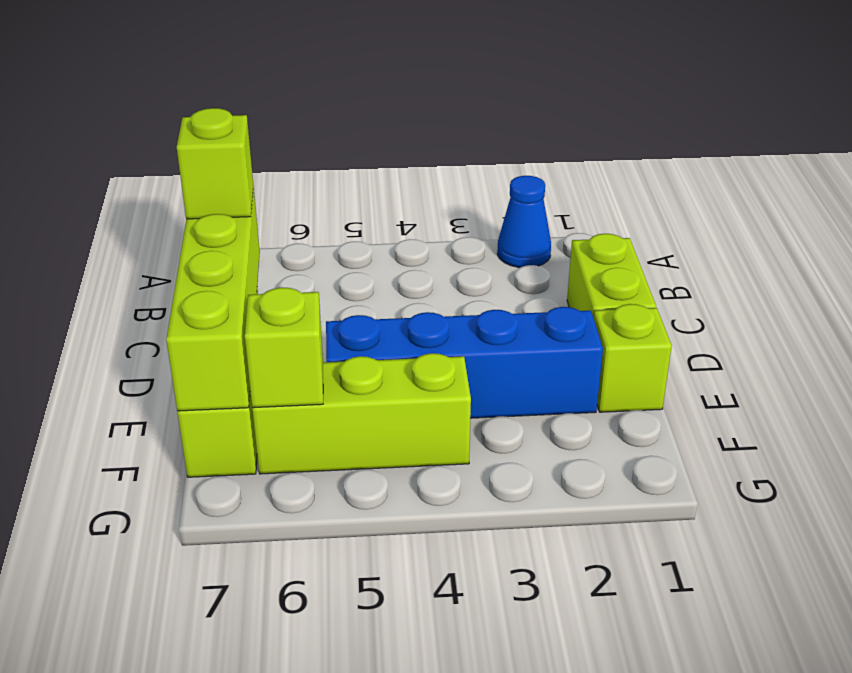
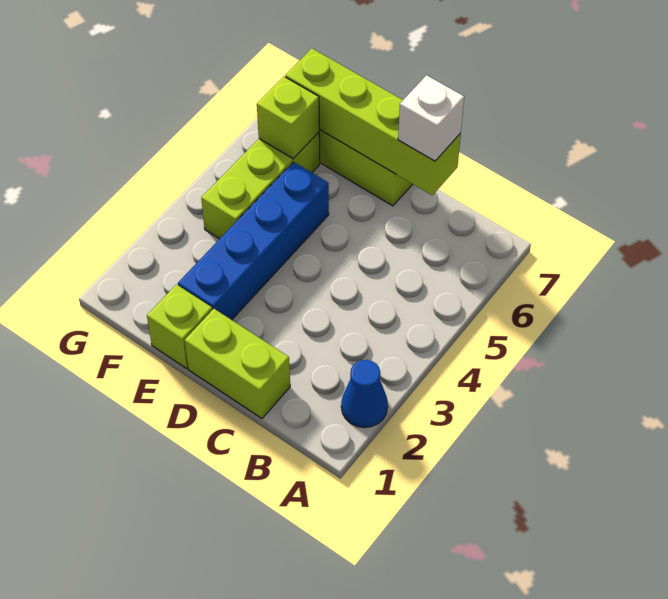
lime 1x1 brick [177,108,253,219] -> white 1x1 brick [398,75,464,161]

